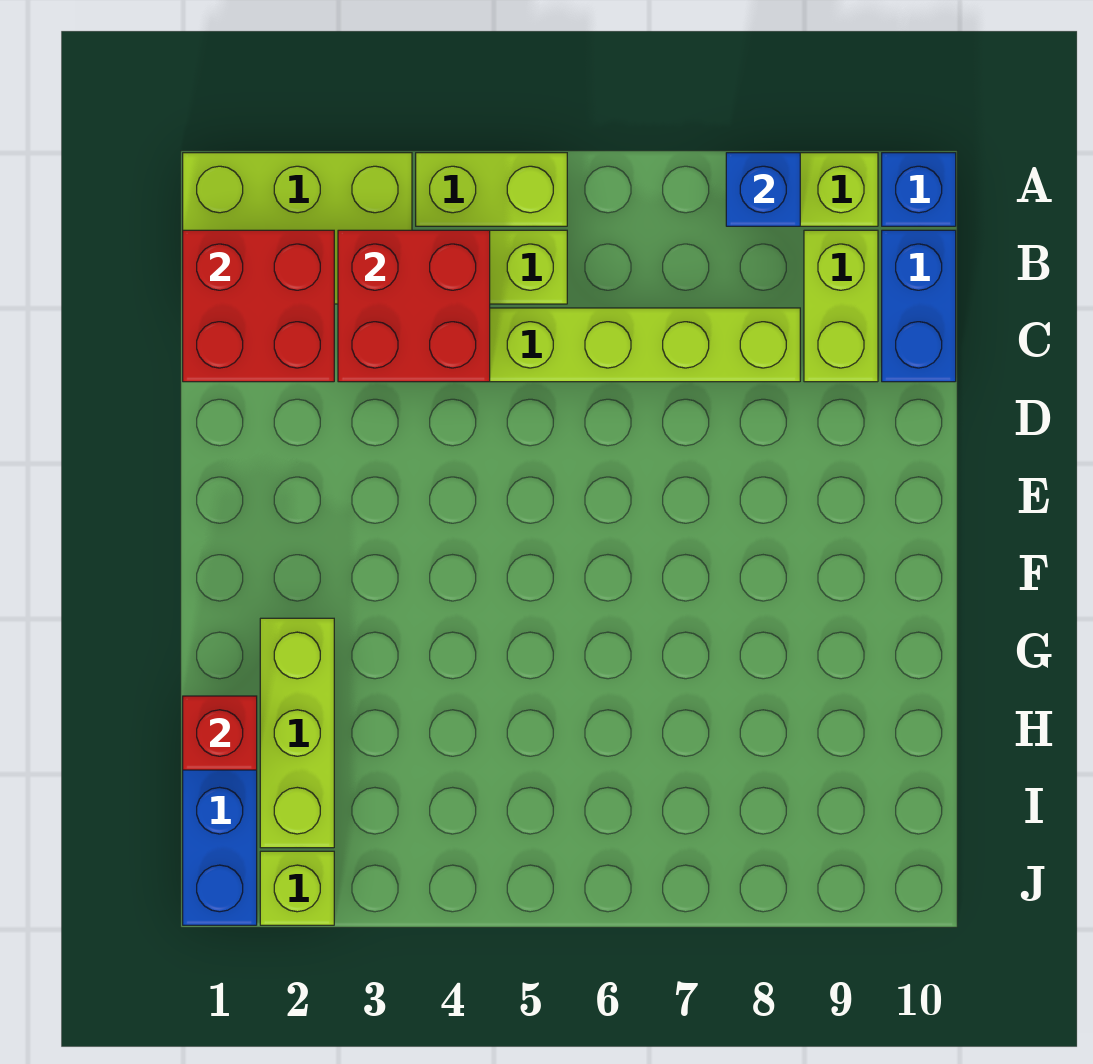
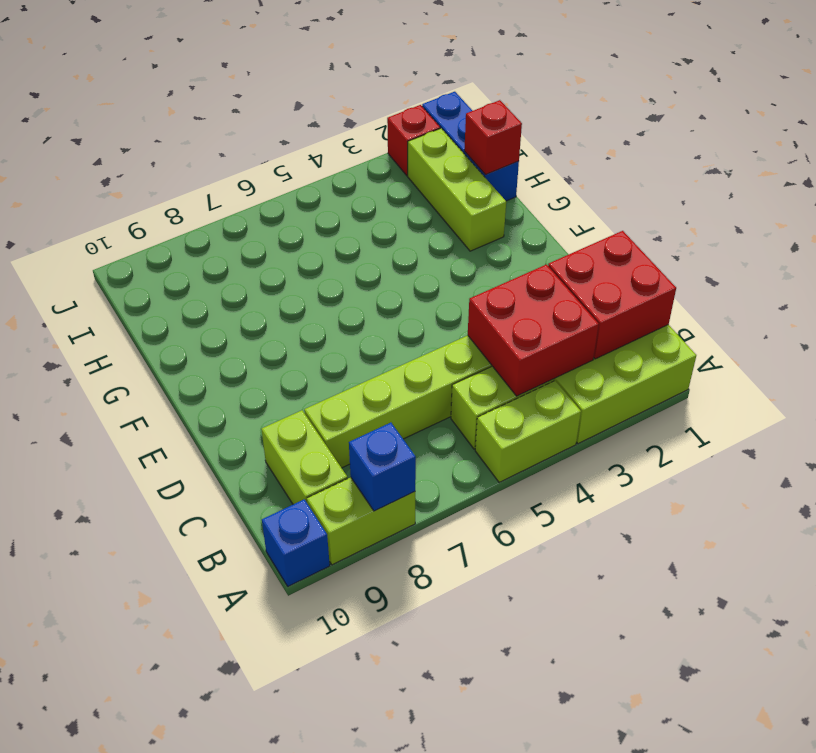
blue 1x2 brick [882,230,956,382] -> none
lime 1x1 brick [260,851,334,925] -> red 1x1 brick [387,105,440,176]

